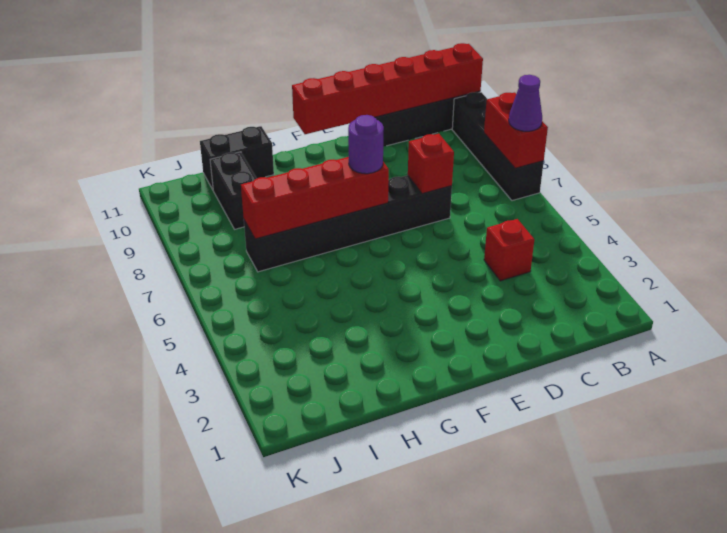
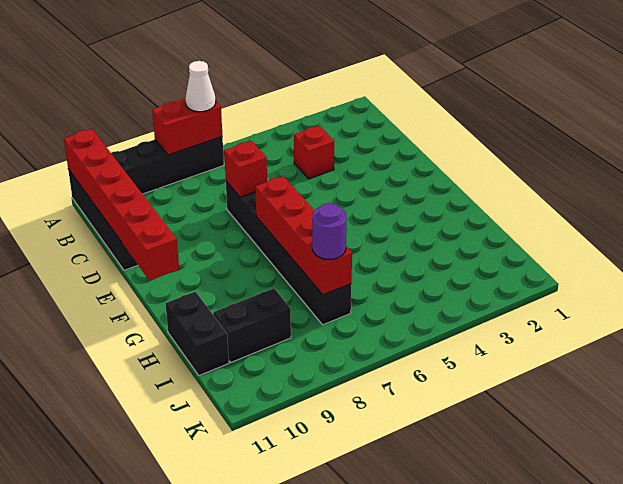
purple 1x1 cone [509,75,542,131] -> white 1x1 cone [185,61,216,112]
purple 1x1 round brick [348,115,384,174] -> purple 1x1 round brick moved to [312,203,347,259]

